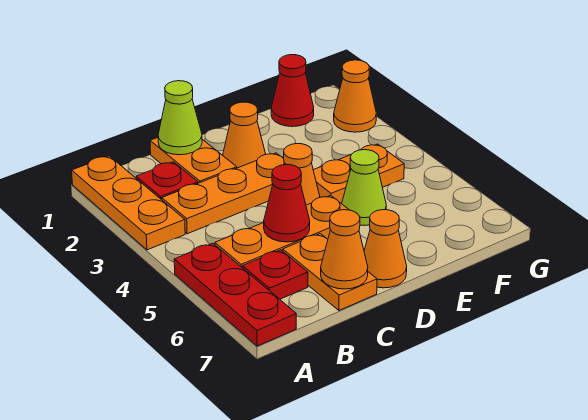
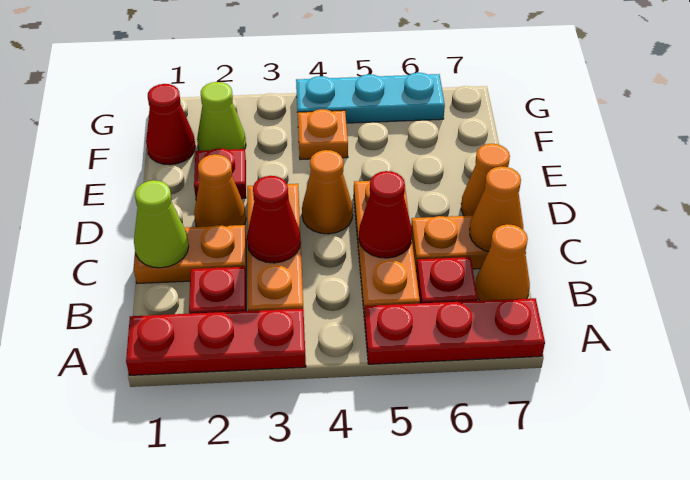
orange 1x3 plate [72,156,185,250] -> red 1x3 plate [126,309,306,375]
none -> red 1x1 cone [247,176,301,263]
none -> red 1x1 plate [194,148,246,199]
orange 1x2 plate [313,144,404,204] -> orange 1x1 plate [298,109,348,159]
lime 1x1 cone [342,150,386,225] -> lime 1x1 cone moved to [197,82,246,151]
orange 1x1 cone [334,60,376,132] -> orange 1x1 cone moved to [475,224,530,301]
none -> cyan 1x3 plate [296,73,445,123]

